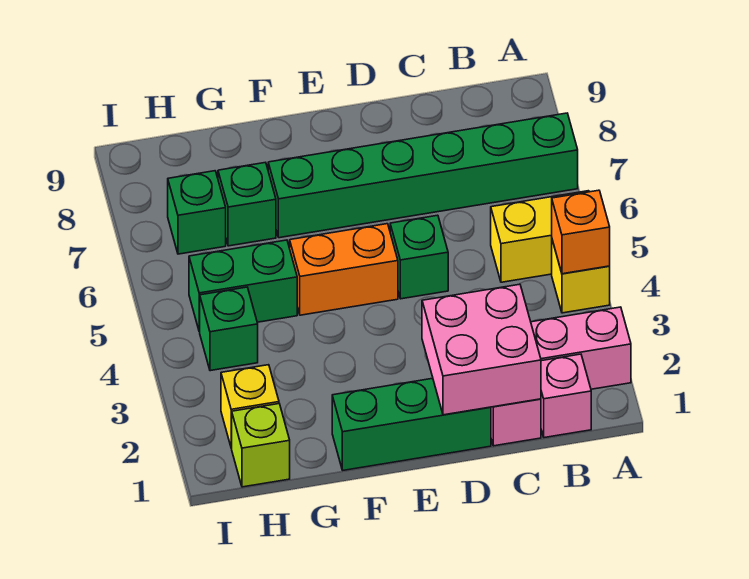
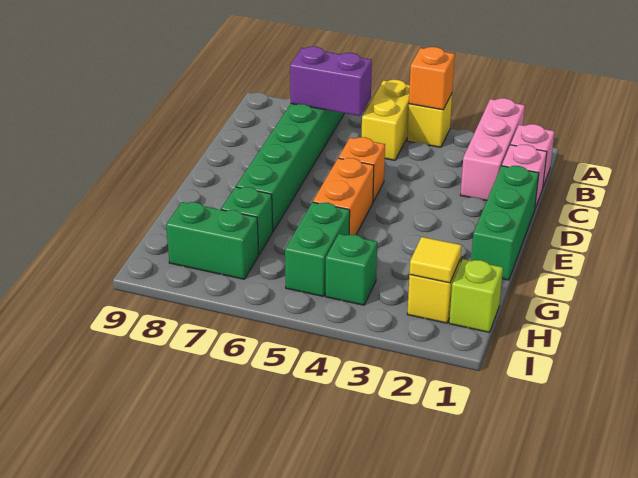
none -> purple 1x2 brick [290,47,372,116]
pink 2x2 brick [422,284,541,415] -> none
green 1x1 brick [390,215,448,299] -> orange 1x1 brick [338,137,385,202]
none -> yellow 1x1 tile [409,237,462,283]
green 1x1 brick [168,171,226,254] -> green 1x2 brick [166,202,259,279]

